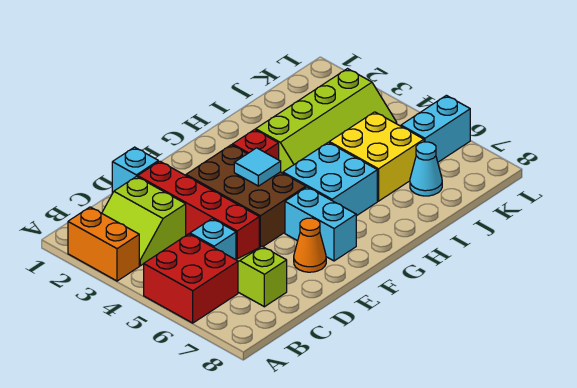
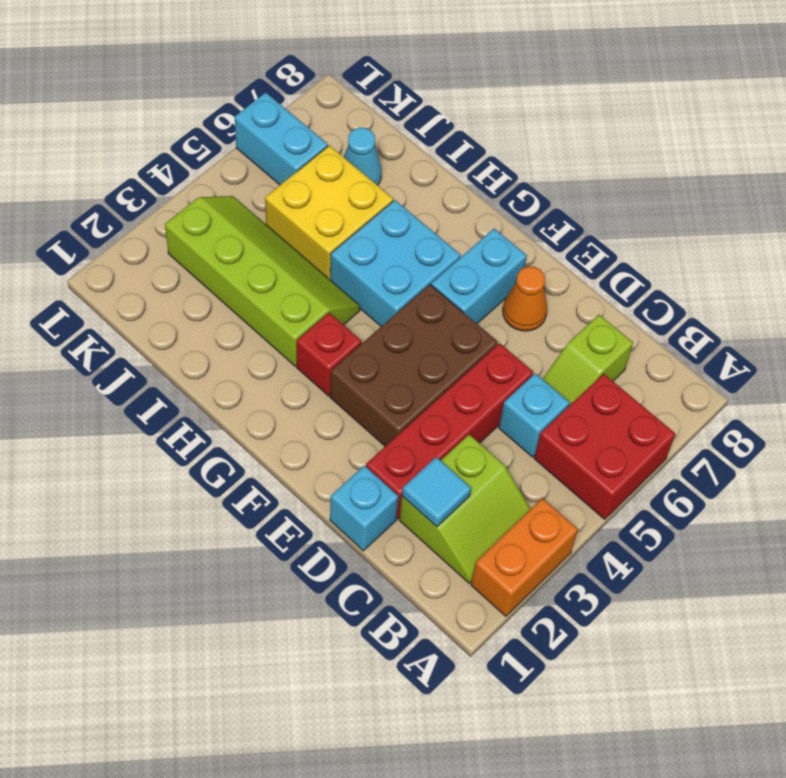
cyan 1x1 tile [234,148,281,186] -> cyan 1x1 tile moved to [402,457,471,527]

